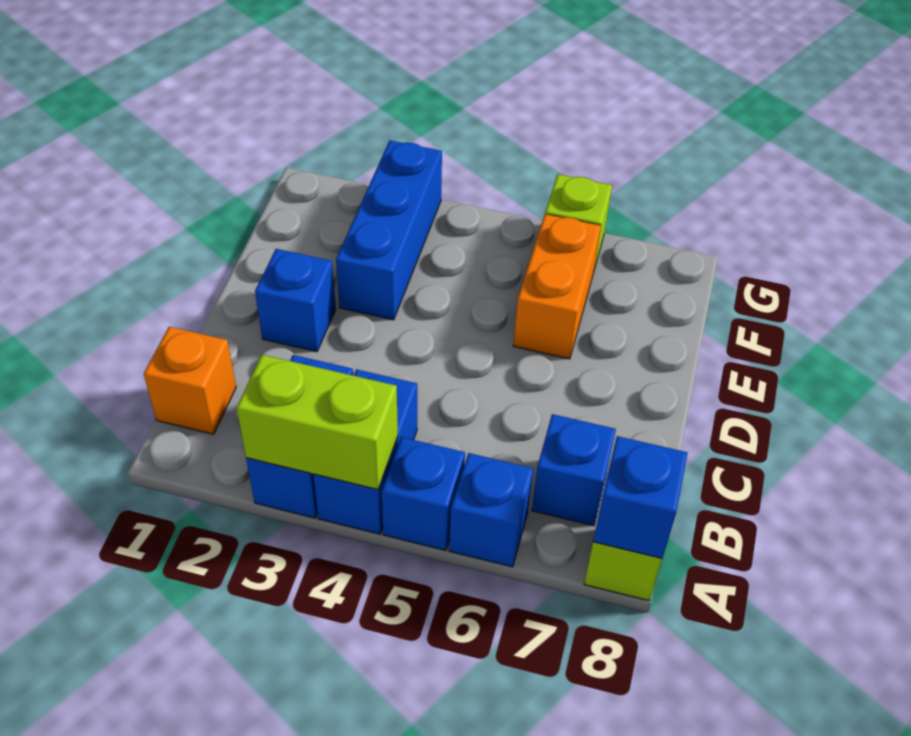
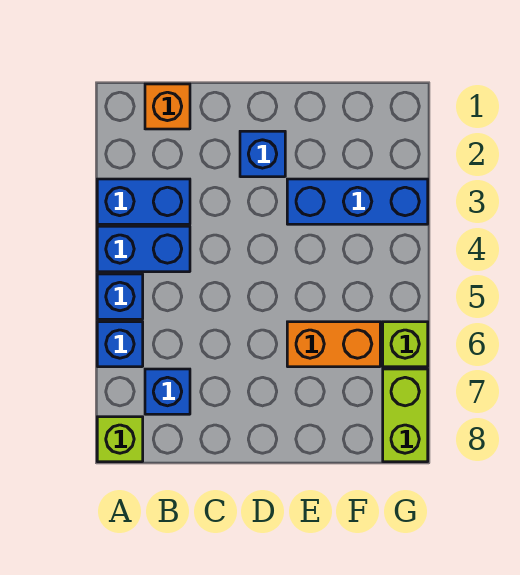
lime 1x2 brick [237,355,398,490] -> lime 1x2 brick moved to [383,369,428,462]
blue 1x1 brick [593,436,688,558] -> none

